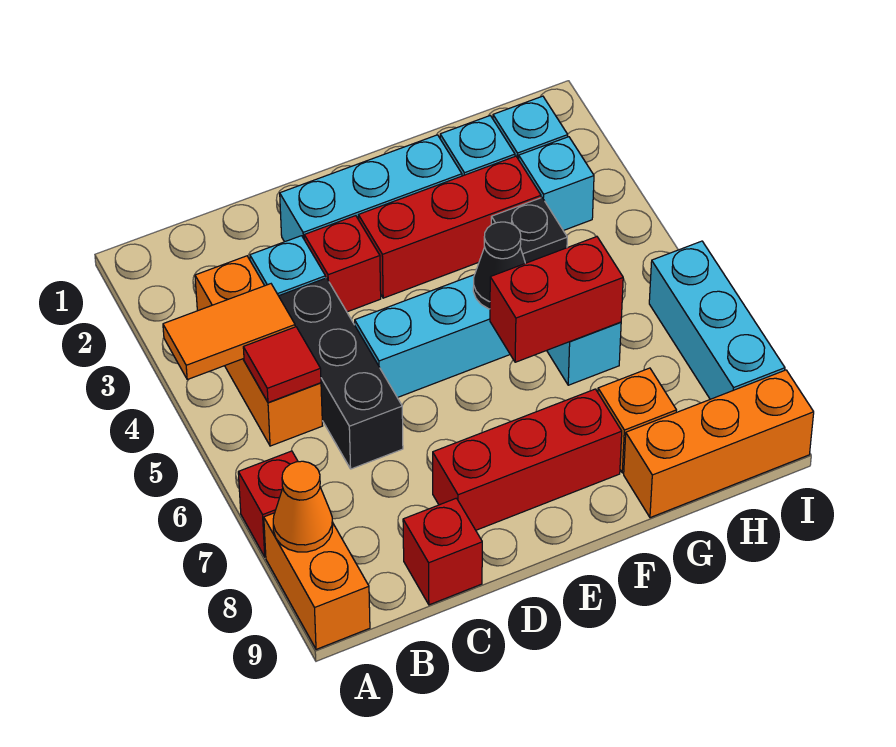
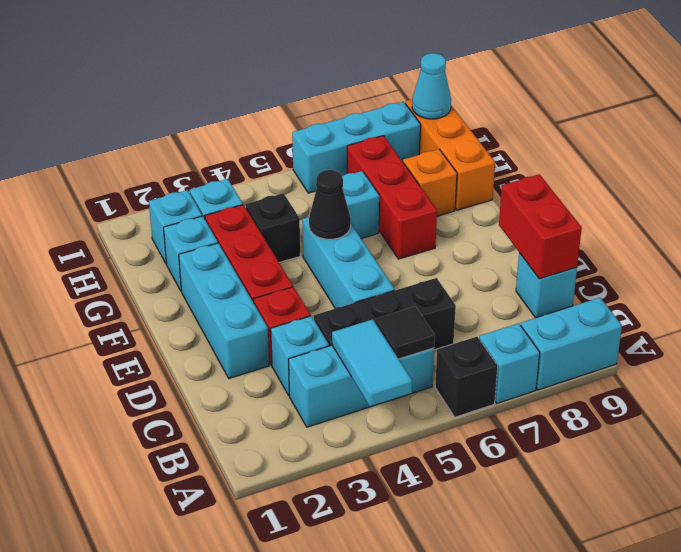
orange 1x2 tile [163,284,295,379] -> cyan 1x2 tile [332,319,412,406]
none -> black 1x1 brick [435,337,498,417]
red 1x1 brick [238,451,298,557] -> cyan 1x1 brick [479,323,540,403]
orange 1x2 brick [264,513,370,649] -> cyan 1x2 brick [521,298,622,390]
orange 1x1 cone [273,461,333,552] -> none
orange 1x3 brick [195,256,323,446] -> cyan 1x3 brick [289,345,434,427]
red 1x1 tile [243,327,321,403] -> black 1x1 tile [375,306,435,359]
red 1x1 brick [403,498,482,605] -> cyan 1x1 brick [516,253,577,318]
red 1x3 brick [433,389,622,530] -> red 1x3 brick moved to [347,136,437,259]
red 1x2 brick [490,237,623,362] -> red 1x2 brick moved to [499,174,582,279]
none -> cyan 1x1 cone [412,53,451,119]

